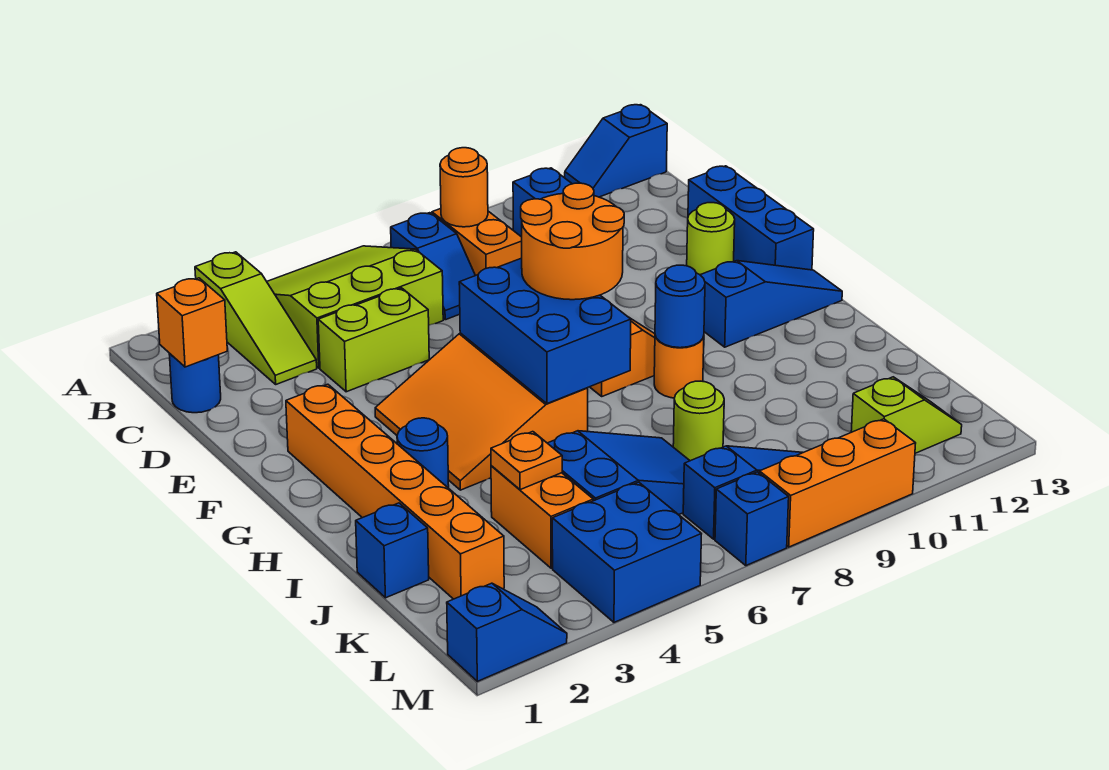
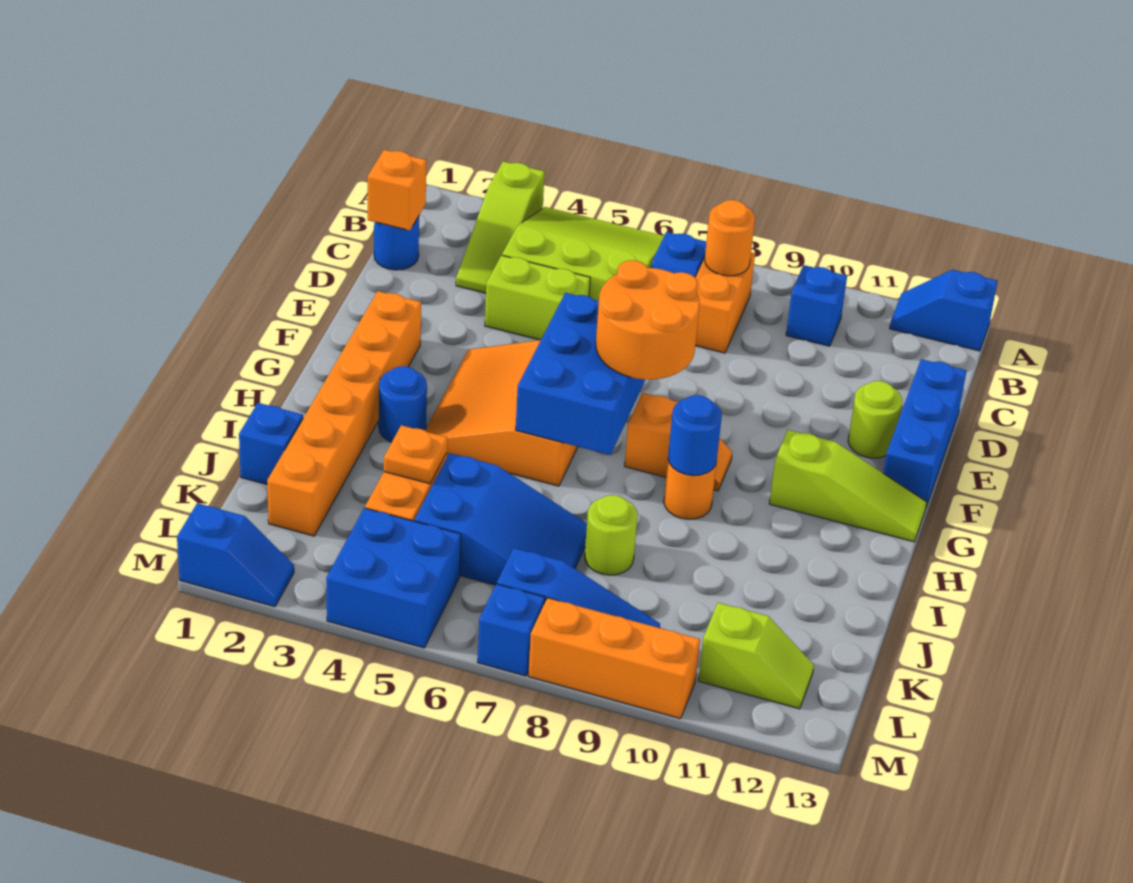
blue 1x3 slope [701,261,842,347] -> lime 1x3 slope [769,430,927,542]

